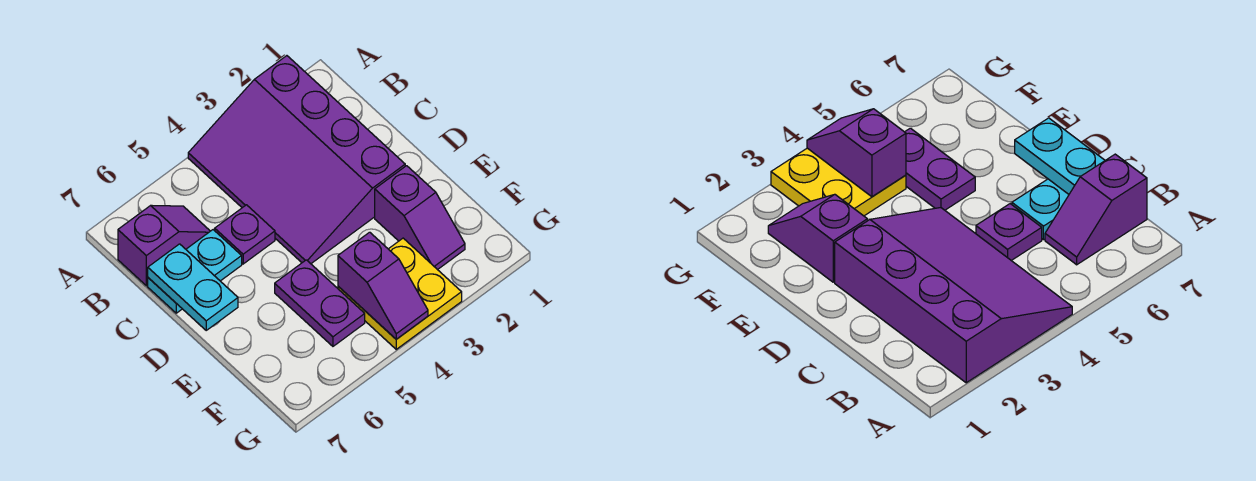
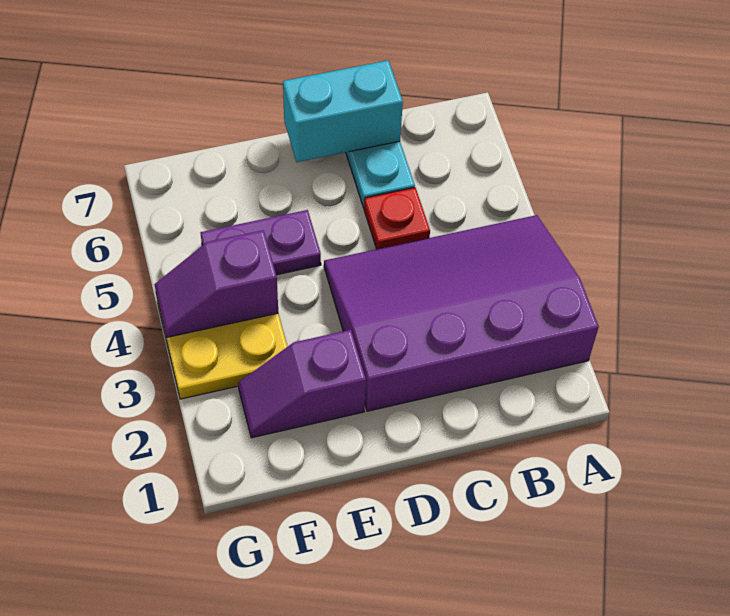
purple 1x2 slope [118,205,210,286] -> none
purple 1x1 plate [215,205,275,264] -> red 1x1 plate [364,188,430,249]
cyan 1x2 plate [148,244,238,330] -> cyan 1x2 brick [283,61,403,162]

